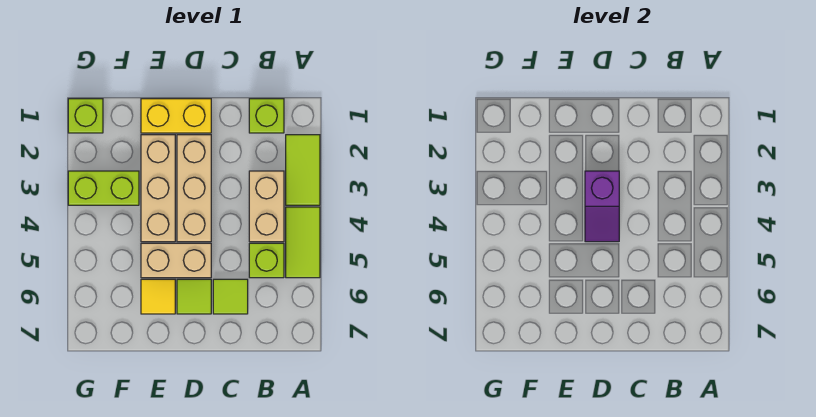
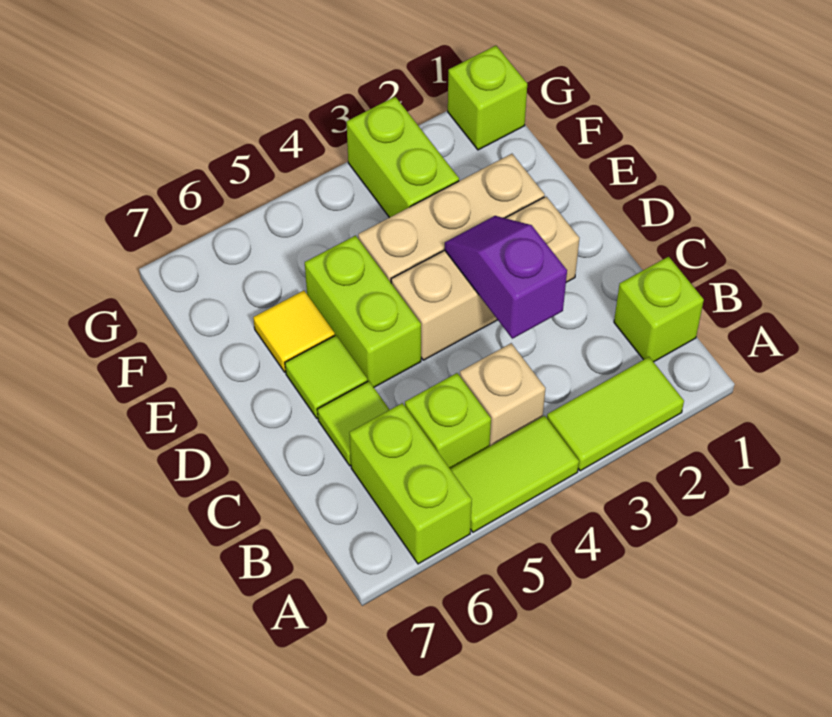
none -> lime 1x2 brick [349,403,472,564]
tan 1x2 brick [249,171,284,242] -> tan 1x1 brick [460,343,545,446]
yellow 1x2 brick [141,99,211,133] -> none
purple 1x2 slope [585,171,619,242] -> purple 1x2 slope turned to [445,216,567,339]
tan 1x2 brick [141,243,211,278] -> lime 1x2 brick [305,236,421,387]

